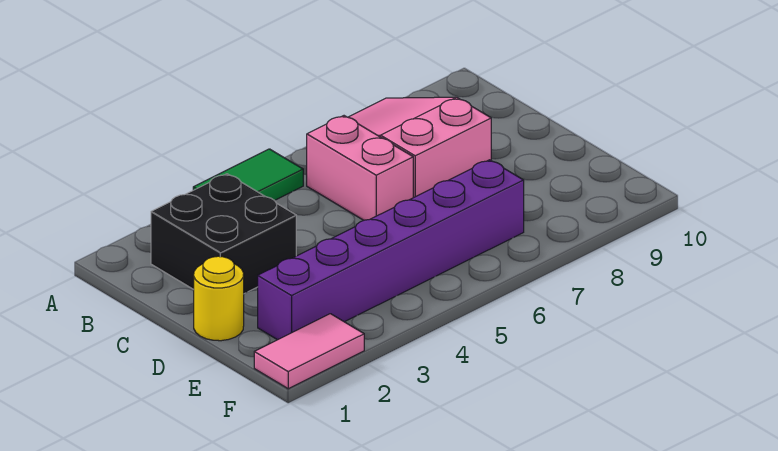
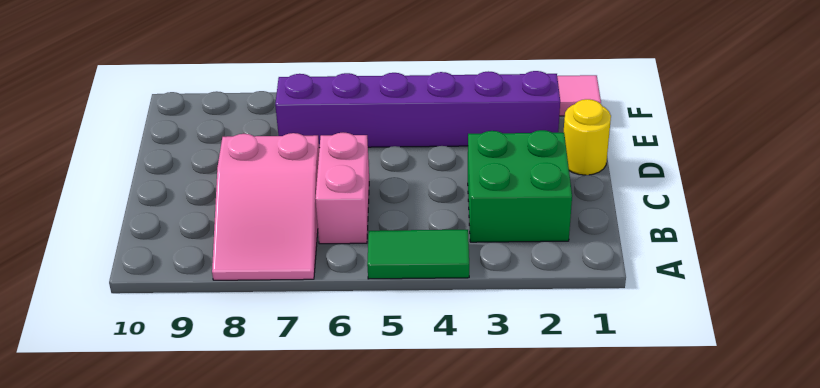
black 2x2 brick [151,174,296,294] -> green 2x2 brick [468,130,572,242]

